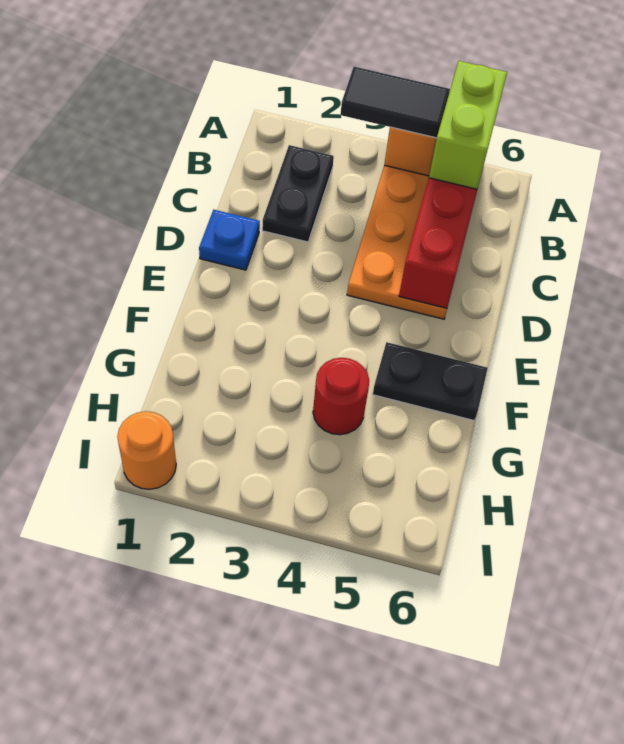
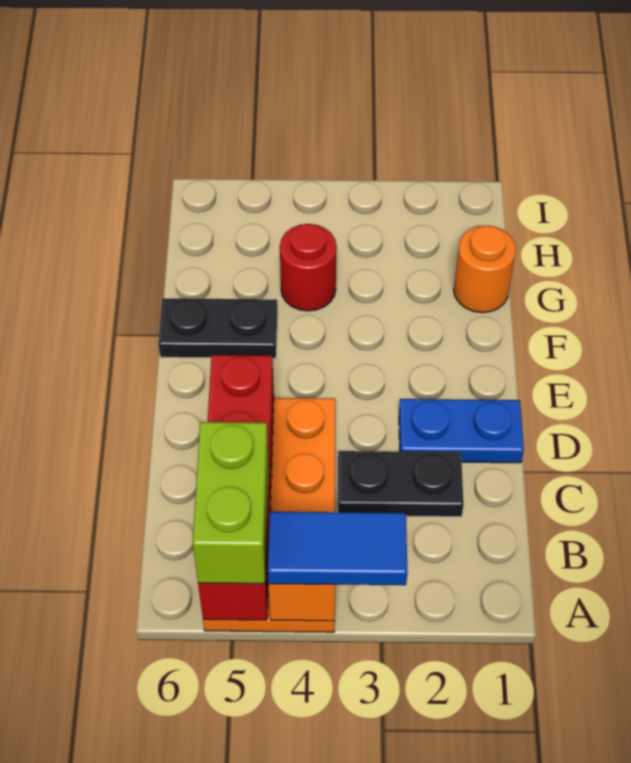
black 1x2 tile [340,67,450,138] -> blue 1x2 tile [268,512,408,585]
black 1x2 plate [262,145,334,242] -> black 1x2 plate turned to [338,451,464,517]
blue 1x1 plate [199,210,260,270] -> blue 1x2 plate [399,399,524,463]
orange 1x1 round brick [117,411,176,489] -> orange 1x1 round brick moved to [454,226,516,313]

